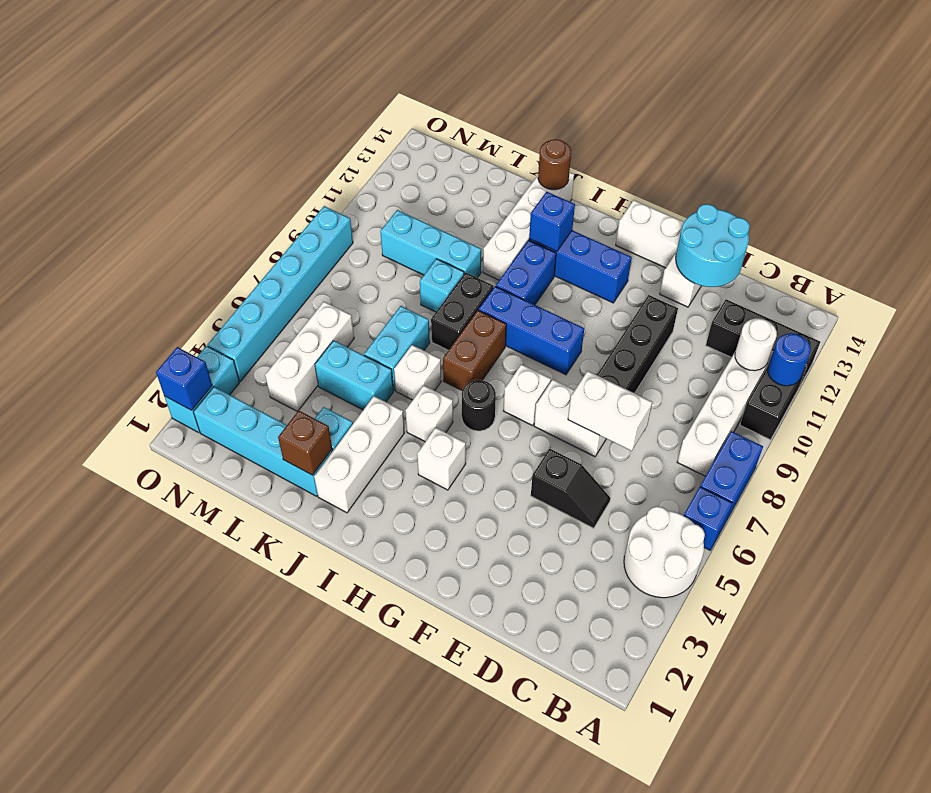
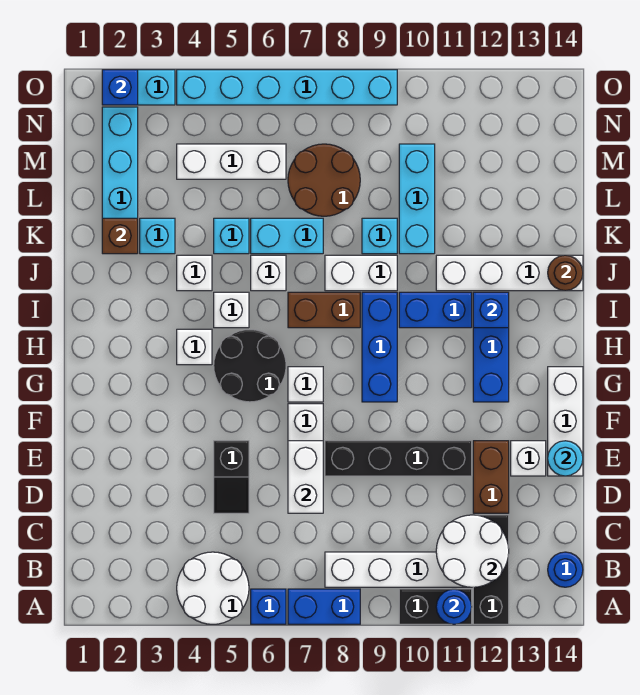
white 1x1 round brick [735,318,777,371] -> white 2x2 round brick [436,515,509,587]
none -> blue 1x1 round brick [548,552,583,587]
none -> brown 1x2 brick [473,441,509,513]
cyan 2x2 round brick [676,204,750,287] -> cyan 1x1 round brick [548,441,583,476]
black 1x1 round brick [462,380,496,431] -> black 2x2 round brick [214,330,286,402]
white 1x3 brick [314,396,405,513] -> white 1x1 brick [177,255,212,291]
black 1x2 brick [431,273,494,350] -> white 1x2 brick [325,255,397,291]
cyan 1x2 brick [315,340,393,410] -> cyan 1x1 brick [214,218,249,254]
none -> brown 2x2 round brick [288,144,360,216]

